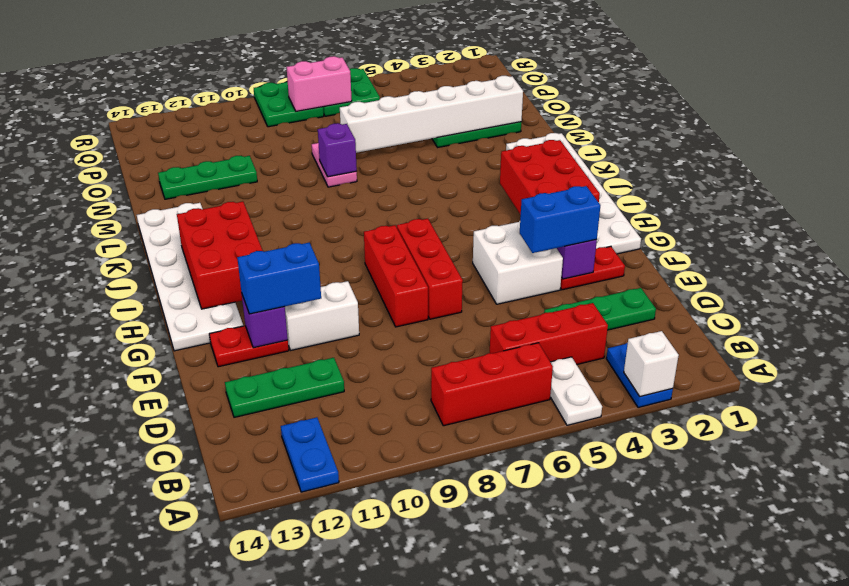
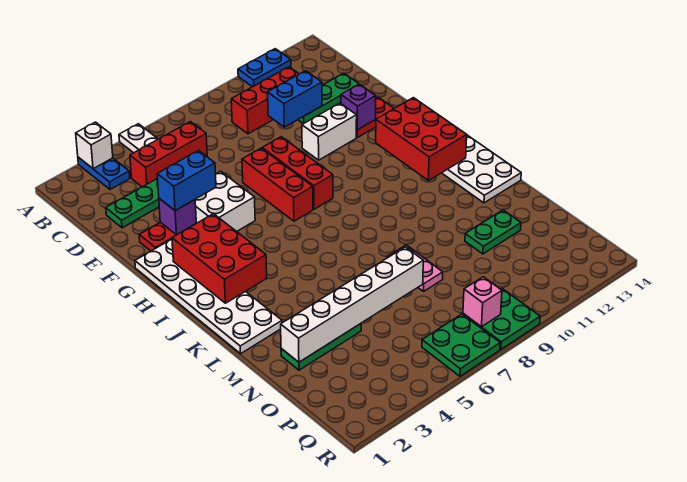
blue 1x2 plate [281,417,339,492] -> blue 1x2 plate turned to [238,49,291,87]
red 1x3 brick [431,343,553,426] -> red 1x3 brick moved to [231,67,298,134]
blue 1x2 brick [237,243,321,314] -> blue 1x2 brick moved to [268,71,322,127]
purple 1x1 brick [318,123,357,177] -> none
green 1x3 plate [158,156,257,199] -> green 1x2 plate [465,210,521,254]
pink 1x2 brick [287,56,352,111] -> pink 1x1 brick [463,277,502,327]

